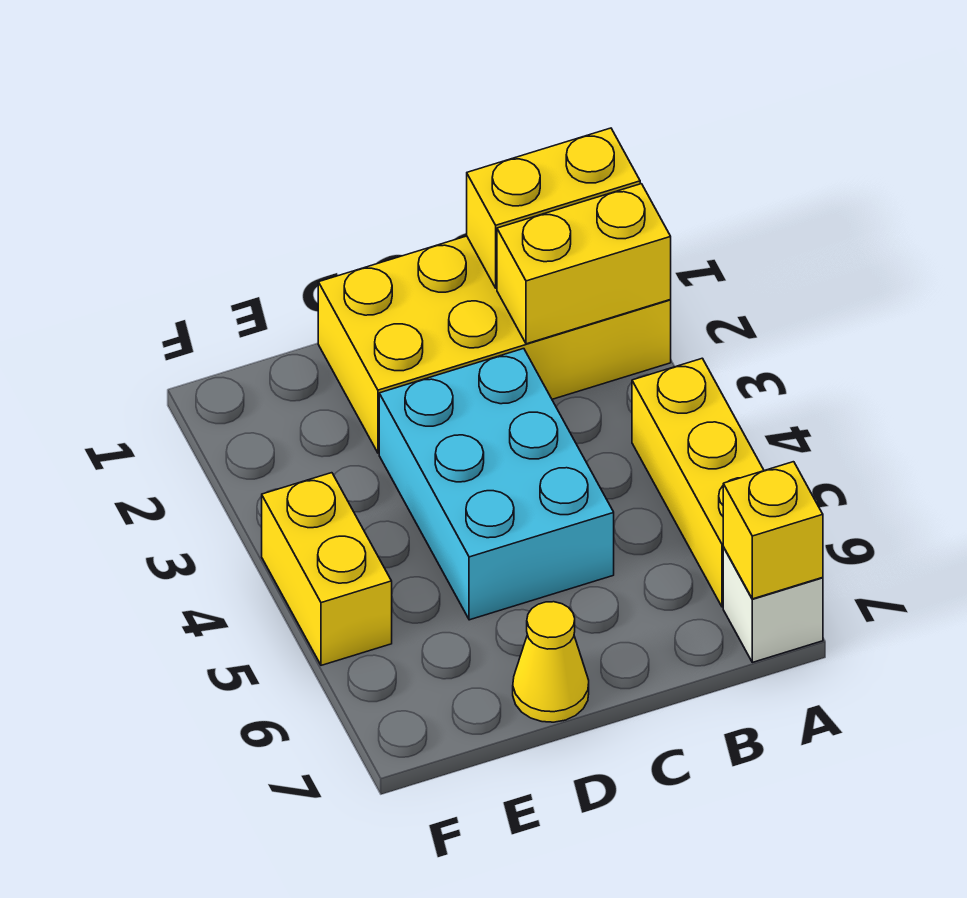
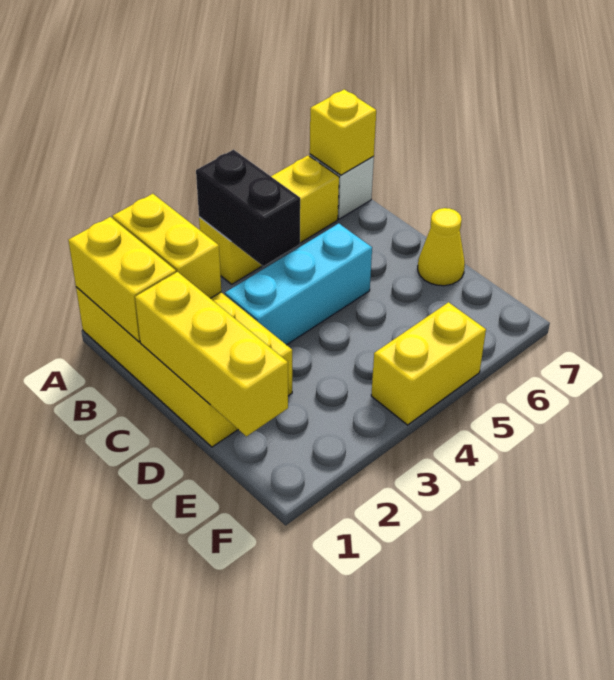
none -> black 1x2 brick [196,150,300,266]
none -> yellow 1x3 brick [135,272,288,436]
cyan 2x3 brick [379,349,614,620] -> cyan 1x3 brick [225,223,372,345]

